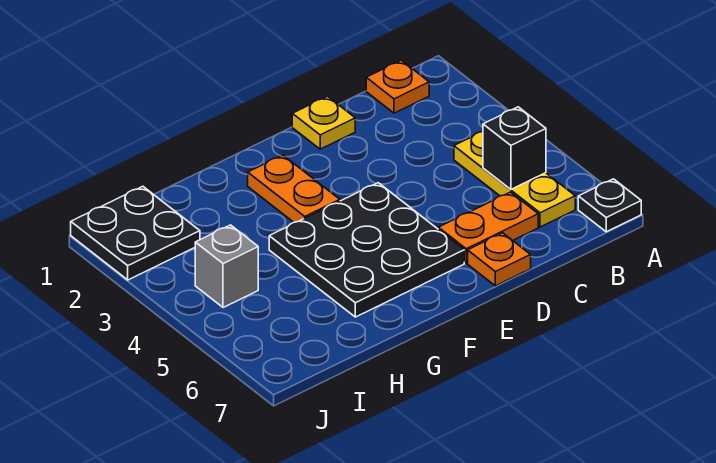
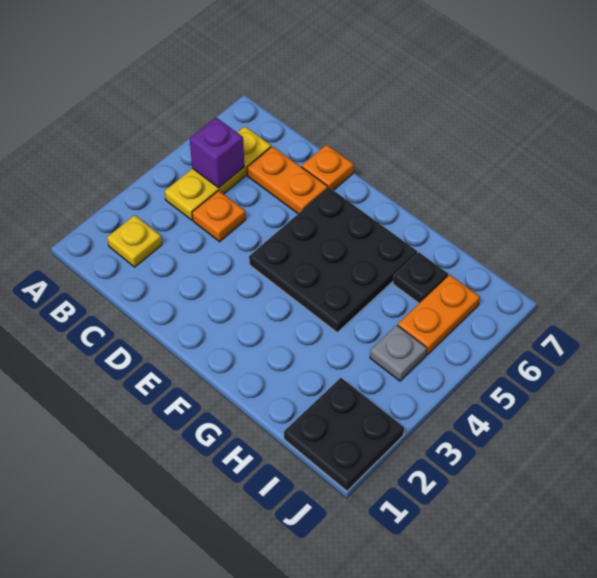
black 1x1 plate [578,179,641,232] -> black 1x1 plate moved to [393,252,448,303]
orange 1x1 plate [366,60,429,113] -> orange 1x1 plate moved to [192,191,246,242]
black 1x1 brick [483,107,546,189] -> purple 1x1 brick [189,118,244,188]
yellow 1x1 plate [292,96,355,149] -> yellow 1x1 plate moved to [107,215,162,267]
orange 1x2 plate [248,155,340,222] -> orange 1x2 plate moved to [398,275,480,355]
grey 1x1 brick [195,225,258,308] -> grey 1x1 plate [370,325,427,381]

